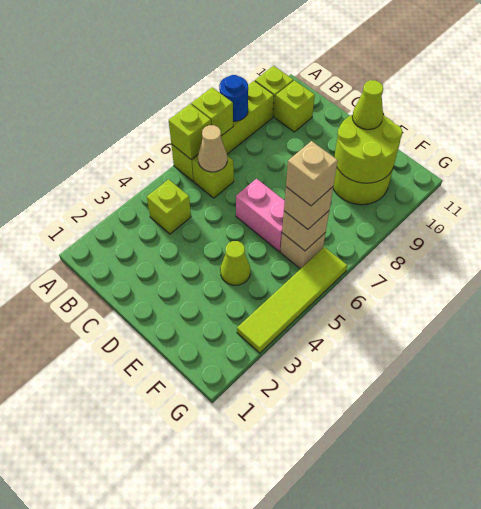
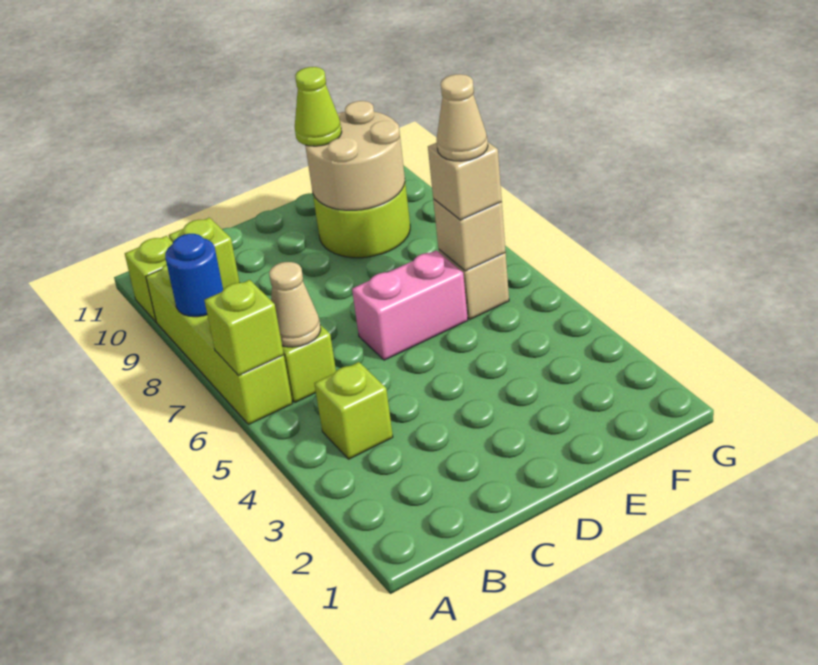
lime 1x1 brick [191,87,233,136] -> none
lime 1x1 cone [220,241,250,285] -> none
lime 2x2 round brick [334,115,402,183] -> tan 2x2 round brick [305,101,405,210]
tan 1x1 brick [286,141,338,206] -> tan 1x1 cone [437,74,488,161]
lime 1x4 tile [237,247,347,353] -> none

